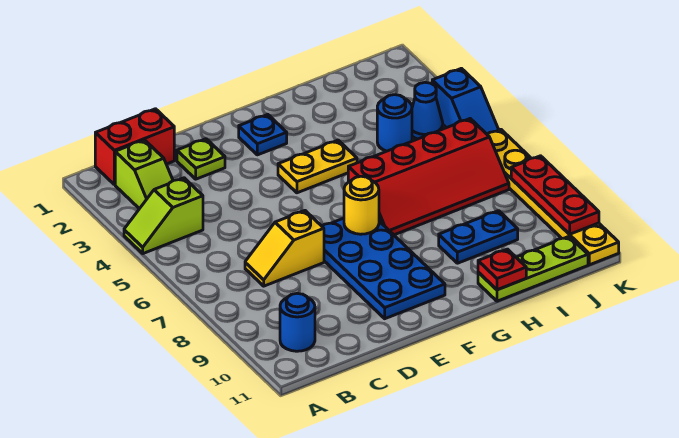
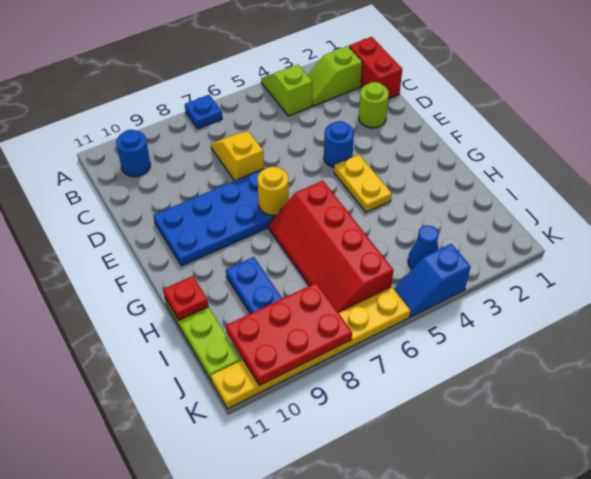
lime 1x1 plate [177,139,225,179] -> lime 1x1 round brick [359,82,389,128]
blue 1x1 plate [239,114,287,155] -> blue 1x1 plate moved to [185,95,222,129]
blue 1x1 round brick [377,95,412,151] -> blue 1x1 round brick moved to [324,121,354,167]
red 1x3 plate [511,156,599,234] -> red 2x3 plate [226,283,352,386]

